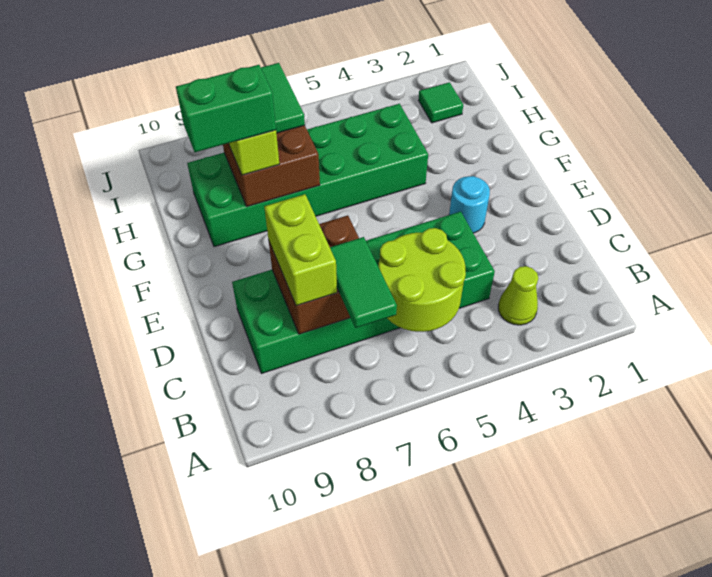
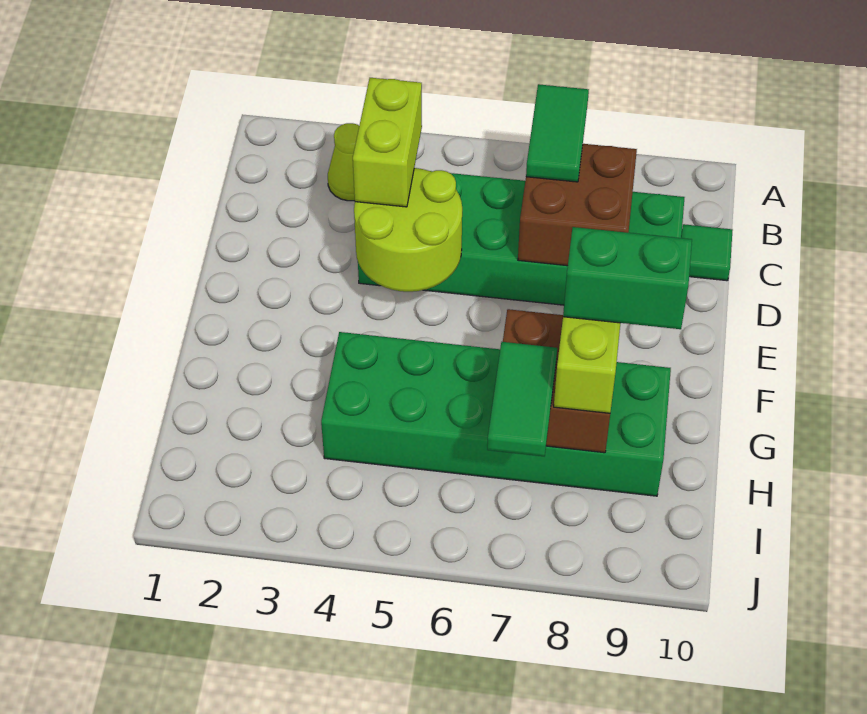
lime 2x2 round brick [379,228,466,332] -> lime 2x2 round brick moved to [354,168,462,292]
lime 1x2 brick [264,194,337,306] -> lime 1x2 brick moved to [353,78,422,207]
cyan 1x1 round brick [449,176,490,233] -> none
green 1x1 tile [418,82,463,123] -> green 1x1 tile moved to [681,224,733,281]

